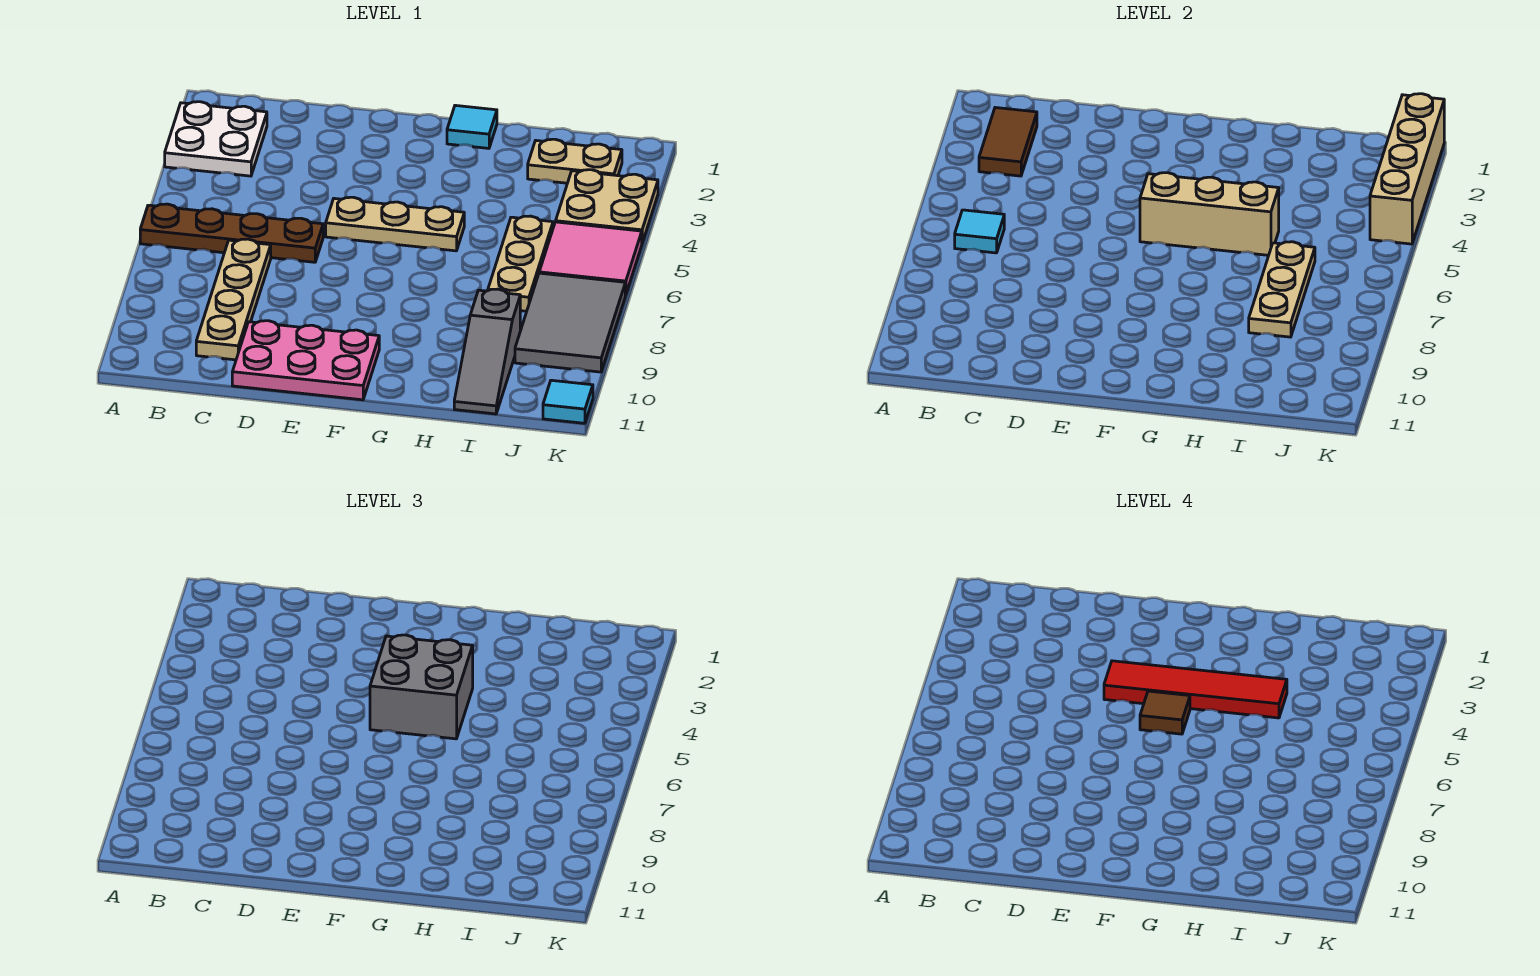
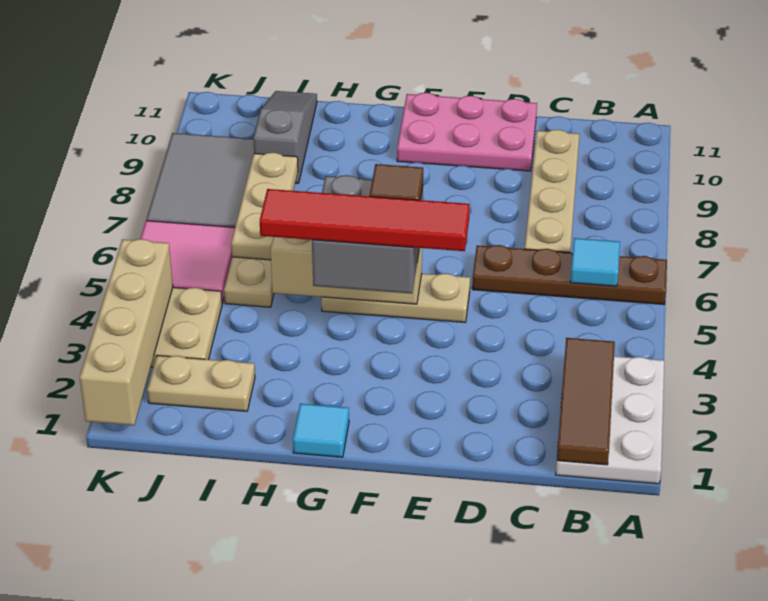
white 2x2 plate [165,102,267,176] -> white 2x3 plate [556,356,664,484]
brown 1x2 tile [979,108,1037,176] -> brown 1x3 tile [557,338,615,465]
cyan 1x1 tile [543,380,593,423] -> none

